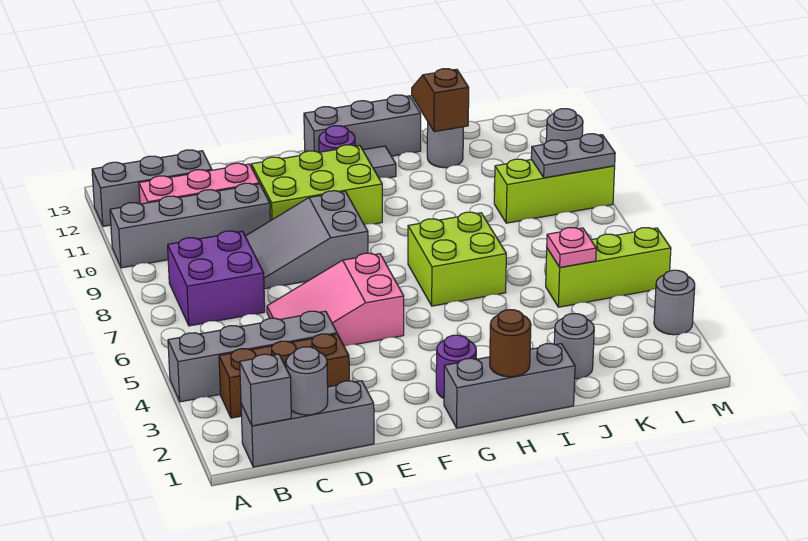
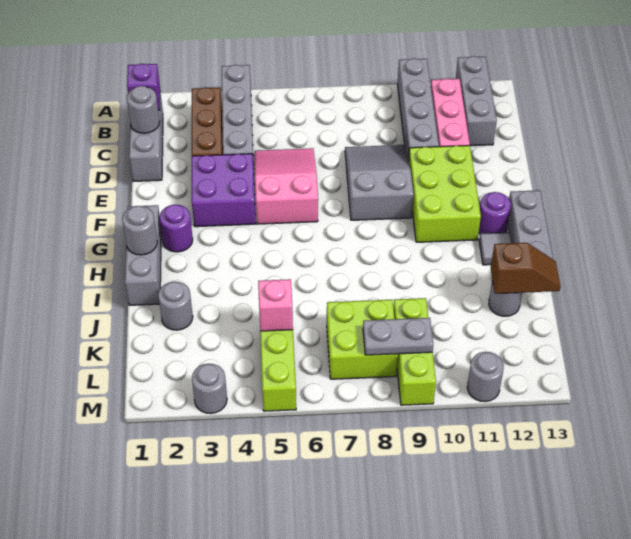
grey 1x1 brick [240,354,291,426] -> purple 1x1 brick [127,64,160,110]
purple 2x2 brick [168,231,265,326] -> purple 2x2 brick moved to [192,154,256,227]
brown 1x1 round brick [490,310,531,377] -> grey 1x1 round brick [122,206,157,255]
lime 2x2 brick [408,212,506,306] -> lime 2x2 brick moved to [327,300,398,379]
pink 1x1 plate [547,228,596,267] -> pink 1x1 brick [258,279,293,331]
grey 1x2 plate [531,134,615,178] -> grey 1x2 plate turned to [363,318,433,355]

